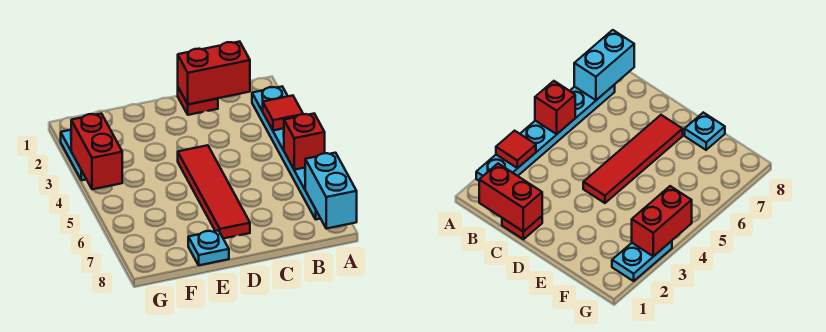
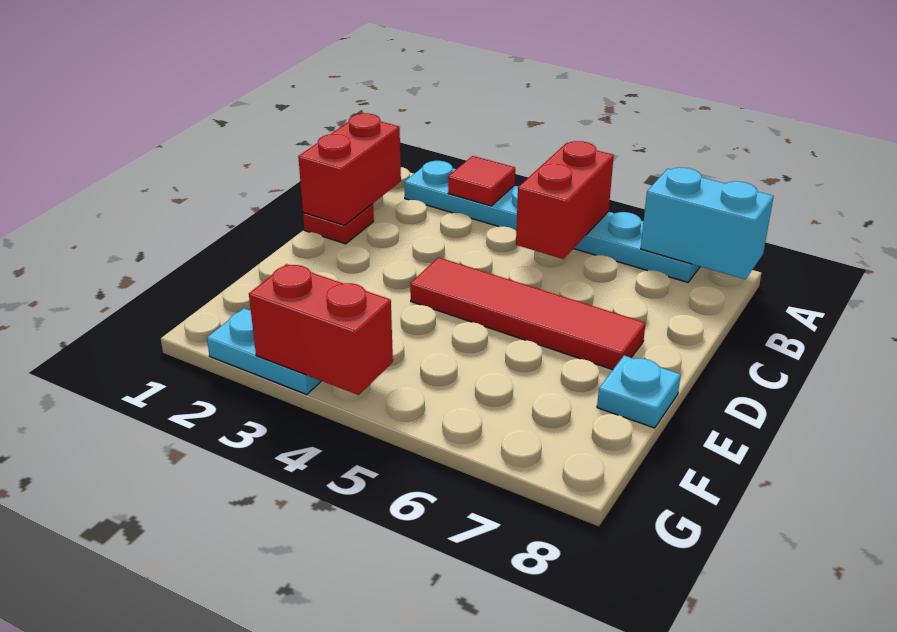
red 1x1 brick [284,114,325,170] -> red 1x2 brick [516,141,614,259]

